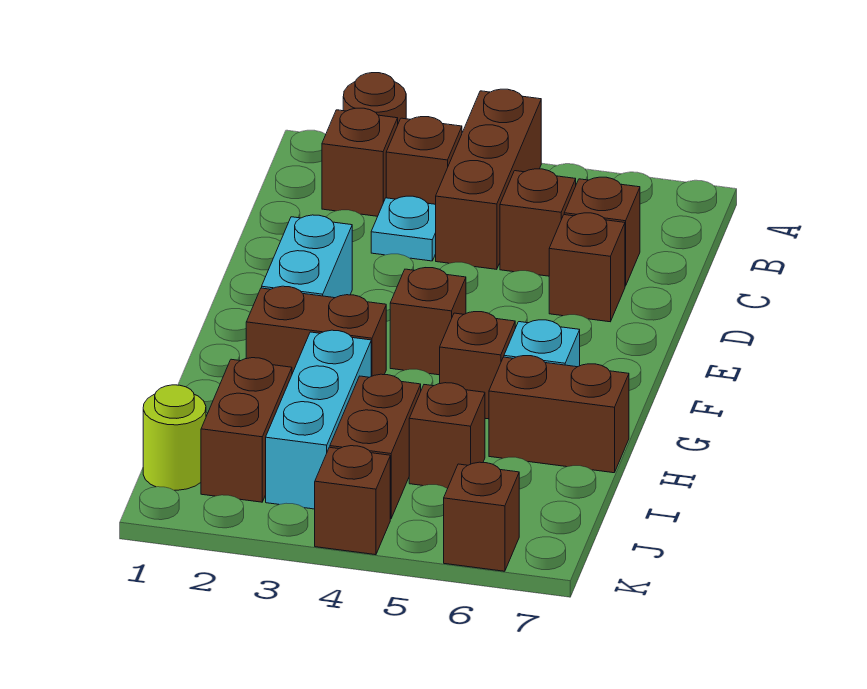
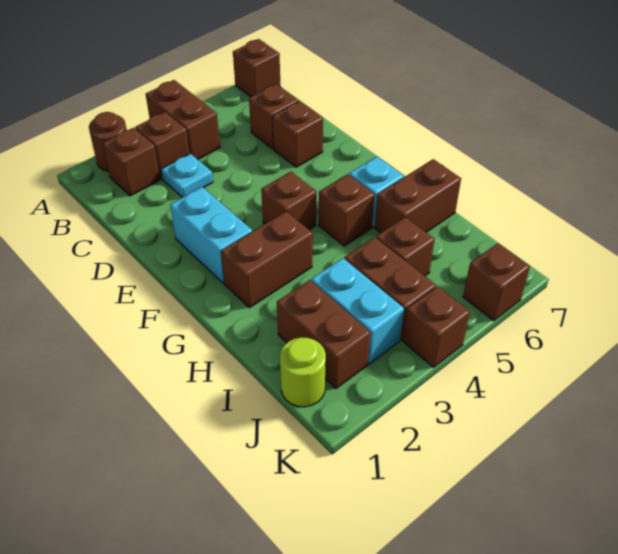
brown 1x3 brick [436,89,541,269] -> brown 1x2 brick [146,80,220,159]
brown 1x1 brick [500,169,576,276] -> brown 1x1 brick moved to [233,39,280,97]
cyan 1x3 brick [266,330,371,509] -> cyan 1x2 brick [311,258,404,364]

